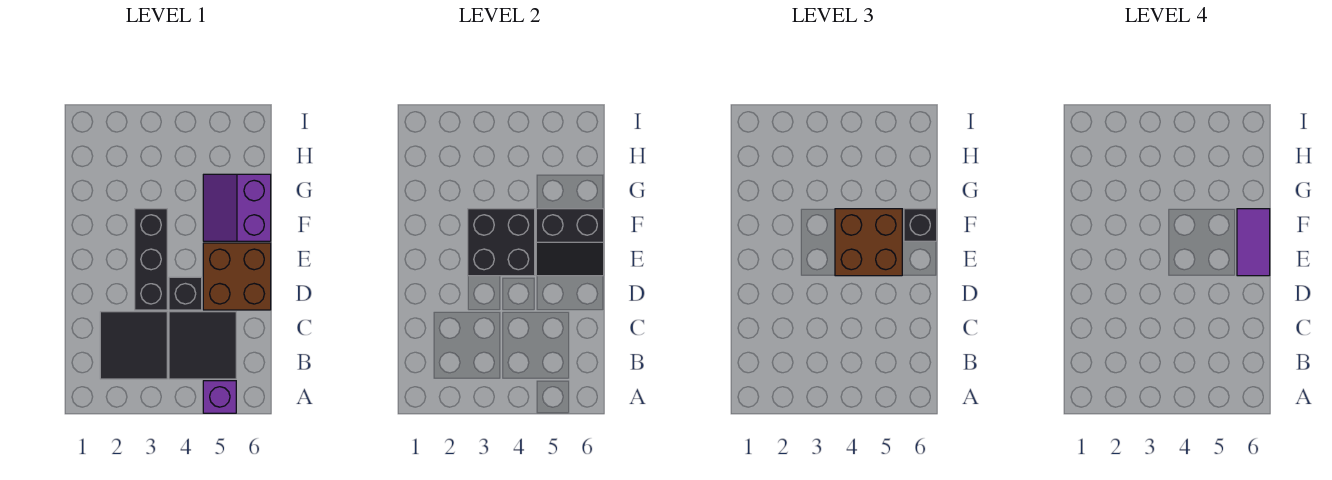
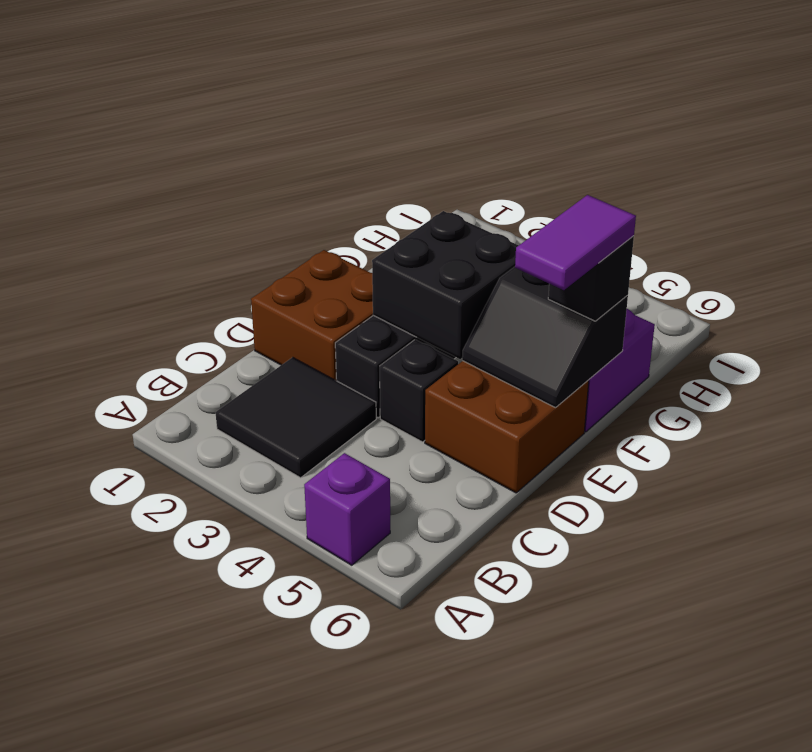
black 2x2 tile [169,312,236,379] -> none
brown 2x2 brick [835,209,902,276] -> brown 2x2 brick moved to [251,250,373,381]

